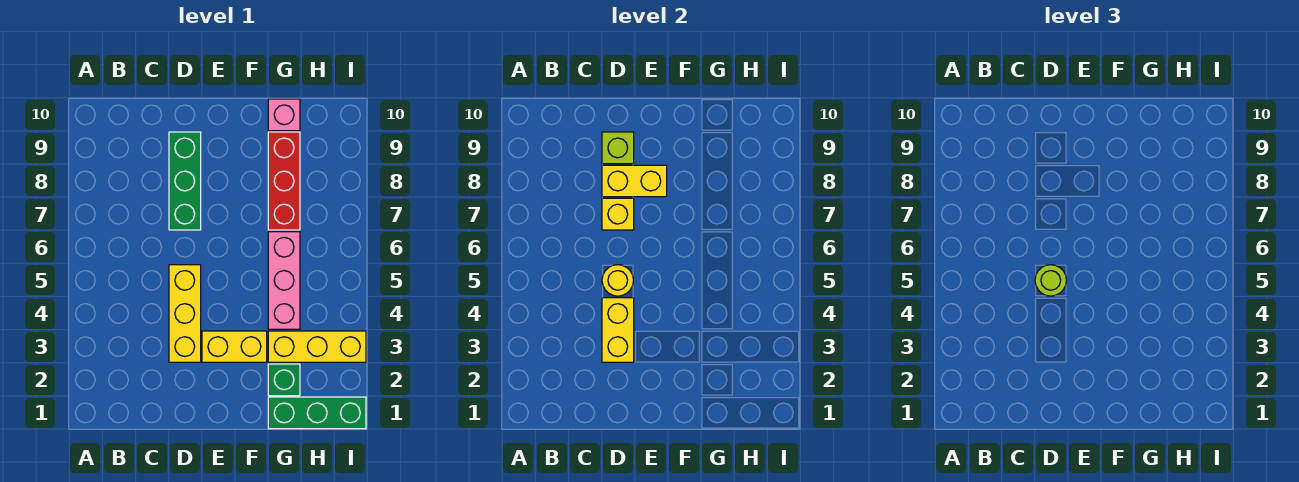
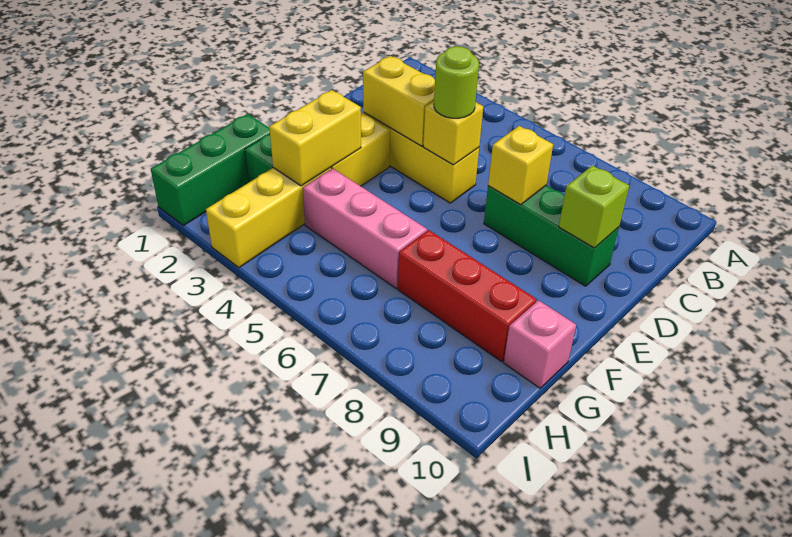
yellow 1x1 round brick [602,265,633,296] -> yellow 1x1 brick [423,101,483,165]
yellow 1x2 brick [602,165,667,197] -> yellow 1x2 brick moved to [269,90,361,186]

